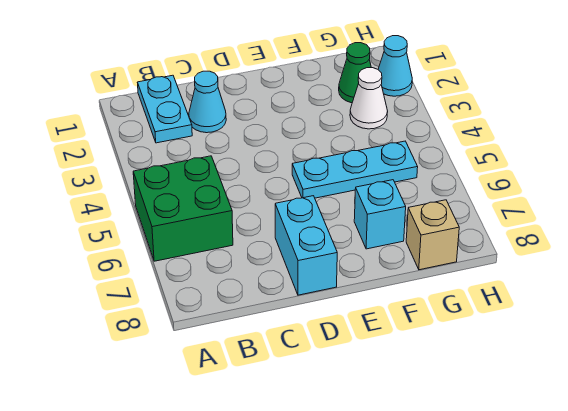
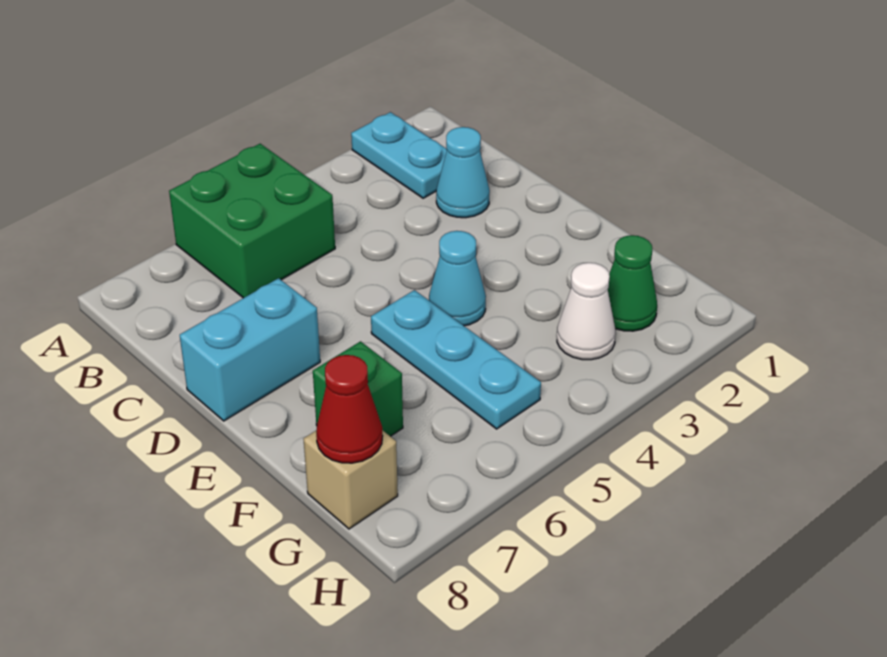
cyan 1x2 plate [137,75,192,143] -> cyan 1x2 plate turned to [351,112,447,198]
cyan 1x1 brick [354,180,406,249] -> green 1x1 brick [313,341,403,436]
none -> red 1x1 cone [316,355,383,463]
cyan 1x1 cone [378,36,412,96] -> cyan 1x1 cone moved to [429,231,486,326]

